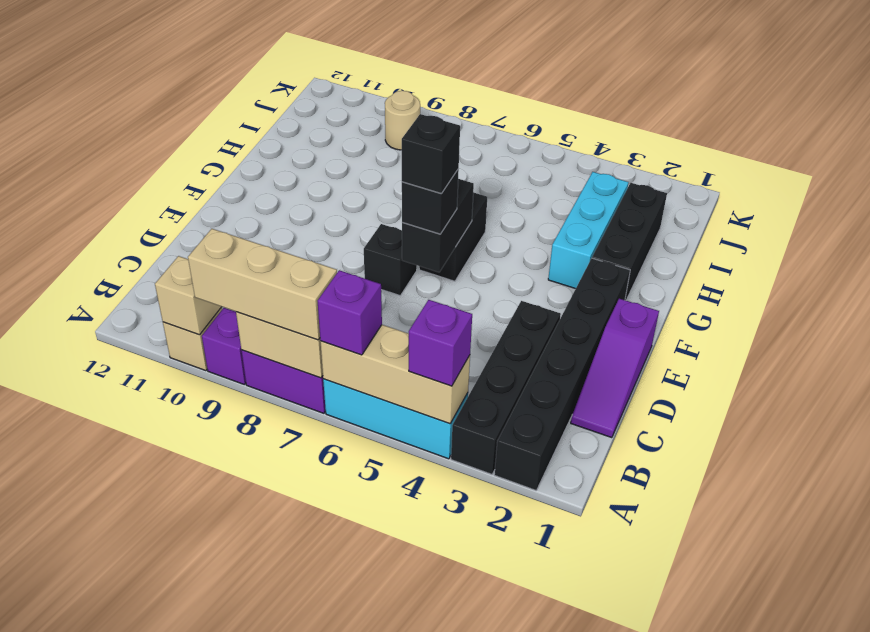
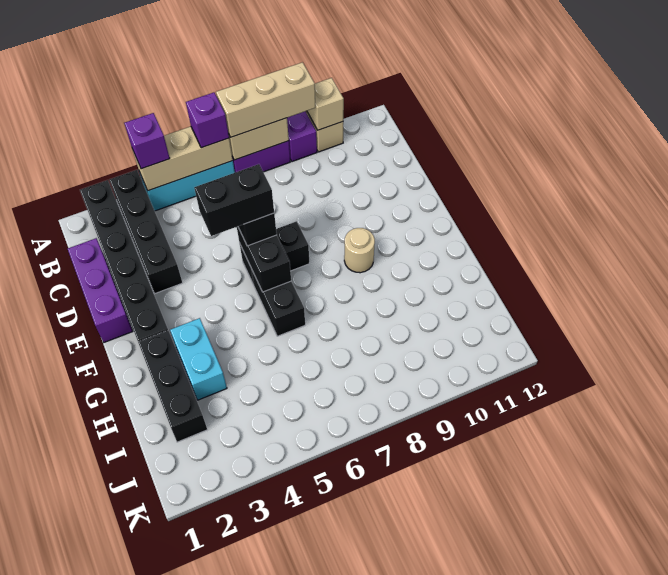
purple 1x3 slope [571,299,659,438] -> purple 1x3 brick [68,238,133,342]
black 1x1 brick [402,114,460,194] -> black 1x2 brick [194,164,274,236]
black 1x1 brick [364,224,417,296] -> black 1x2 brick [240,221,310,285]
cyan 1x3 brick [548,172,629,289] -> cyan 1x2 brick [170,318,227,400]
tan 1x1 round brick [385,91,420,150] -> tan 1x1 round brick moved to [344,228,375,273]

